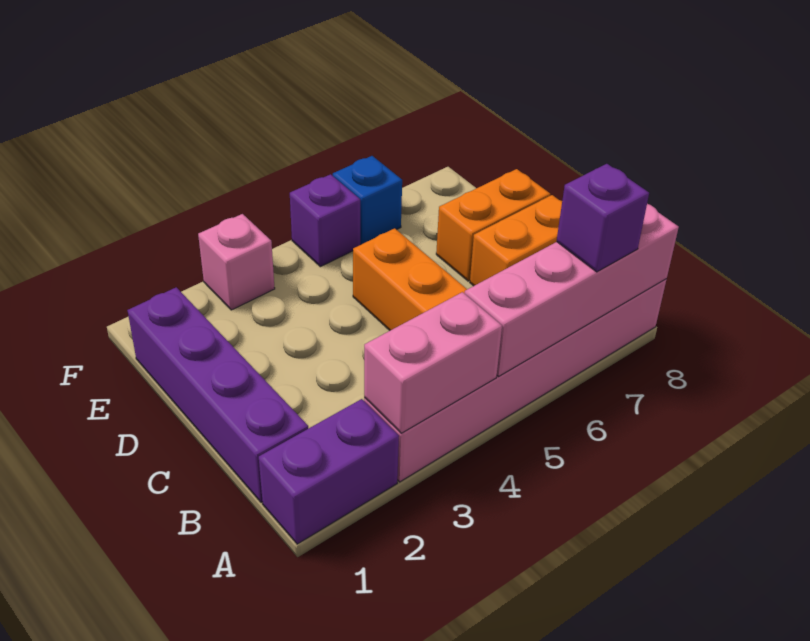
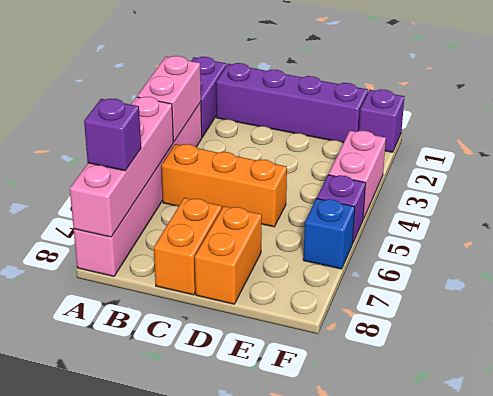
none -> purple 1x1 brick [359,89,404,152]
pink 1x1 brick [198,214,275,310] -> pink 1x2 brick [328,131,386,219]

